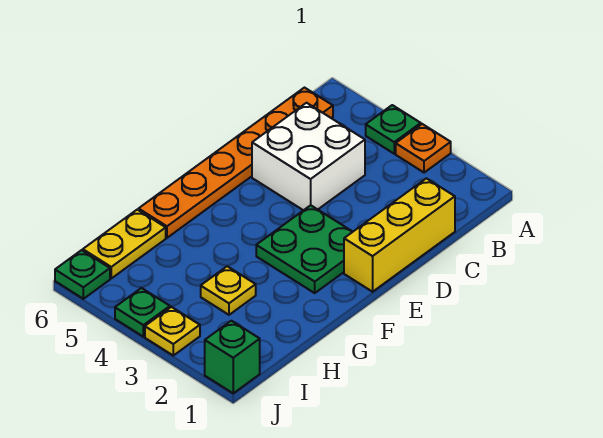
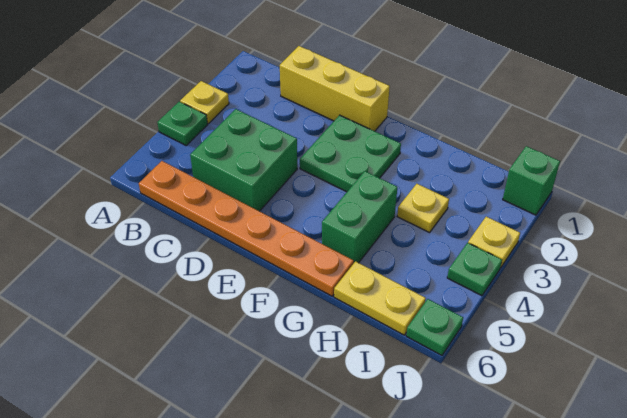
orange 1x1 plate [396,124,451,173] -> yellow 1x1 plate [180,81,229,124]
white 2x2 brick [252,103,365,210] -> green 2x2 brick [190,109,297,211]
none -> green 1x2 brick [322,171,397,263]

